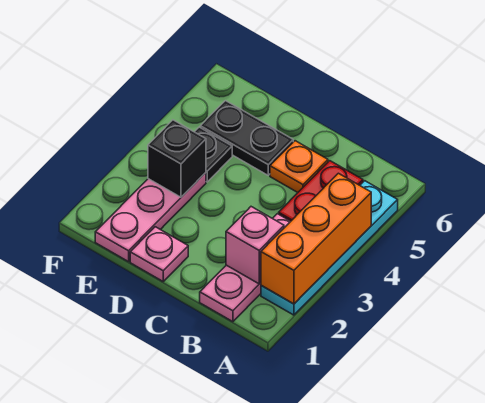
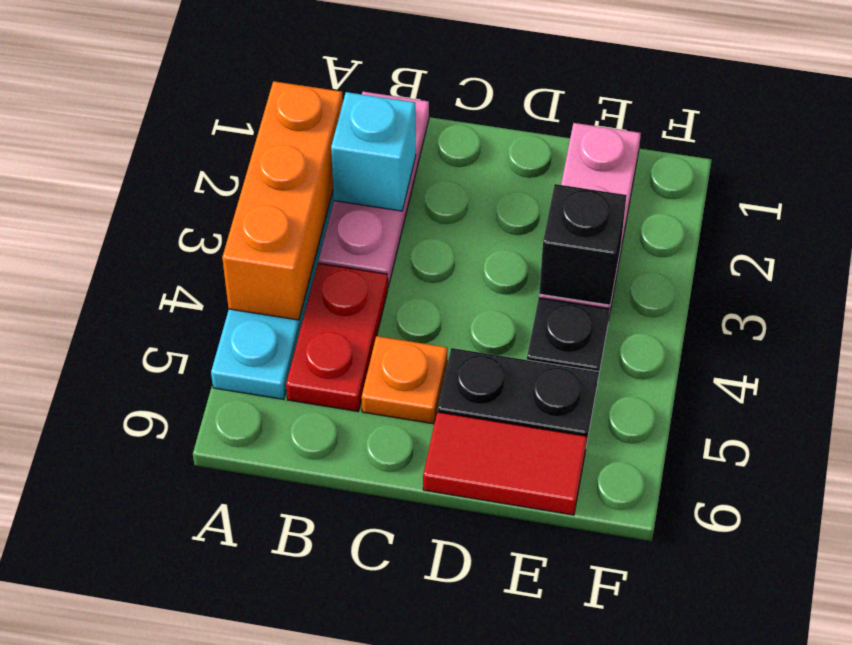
pink 1x1 brick [226,207,284,284] -> cyan 1x1 brick [331,92,416,211]
pink 1x1 plate [130,227,188,281] -> none
none -> red 1x2 tile [423,412,587,515]

